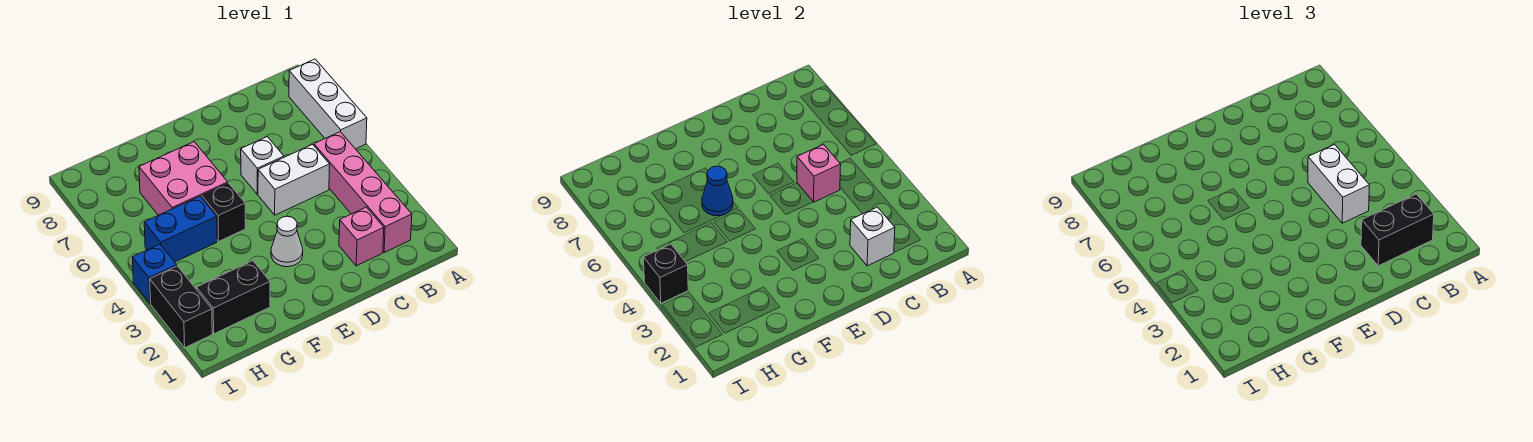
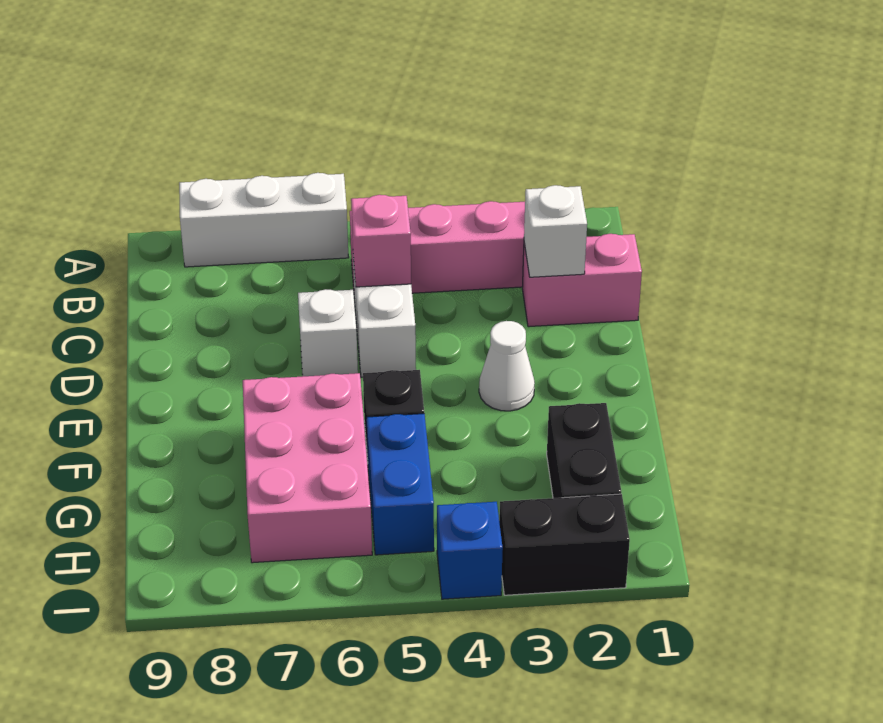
black 1x2 brick [1361,194,1434,266] -> none
pink 1x1 brick [339,207,384,266] -> pink 1x2 brick [522,234,642,327]
white 1x2 brick [1308,144,1369,223] -> none
pink 2x2 brick [139,142,228,215] -> pink 2x3 brick [243,373,372,563]
blue 1x1 cone [702,166,733,216] -> none
black 1x1 brick [643,244,688,303] -> none

